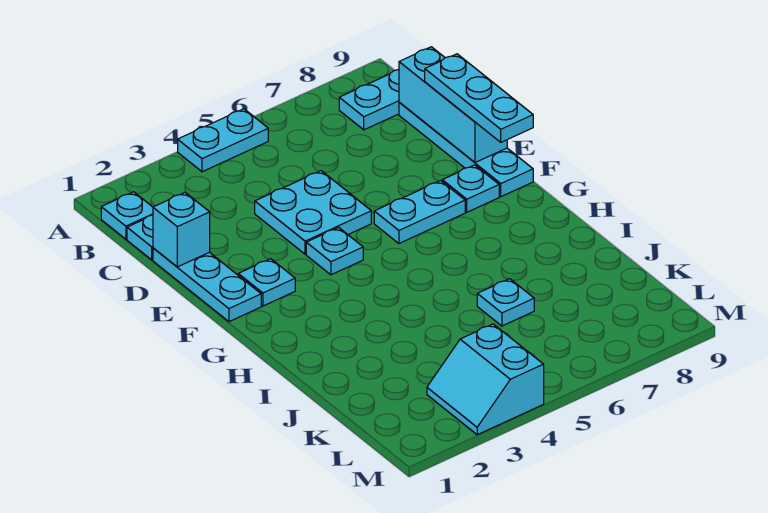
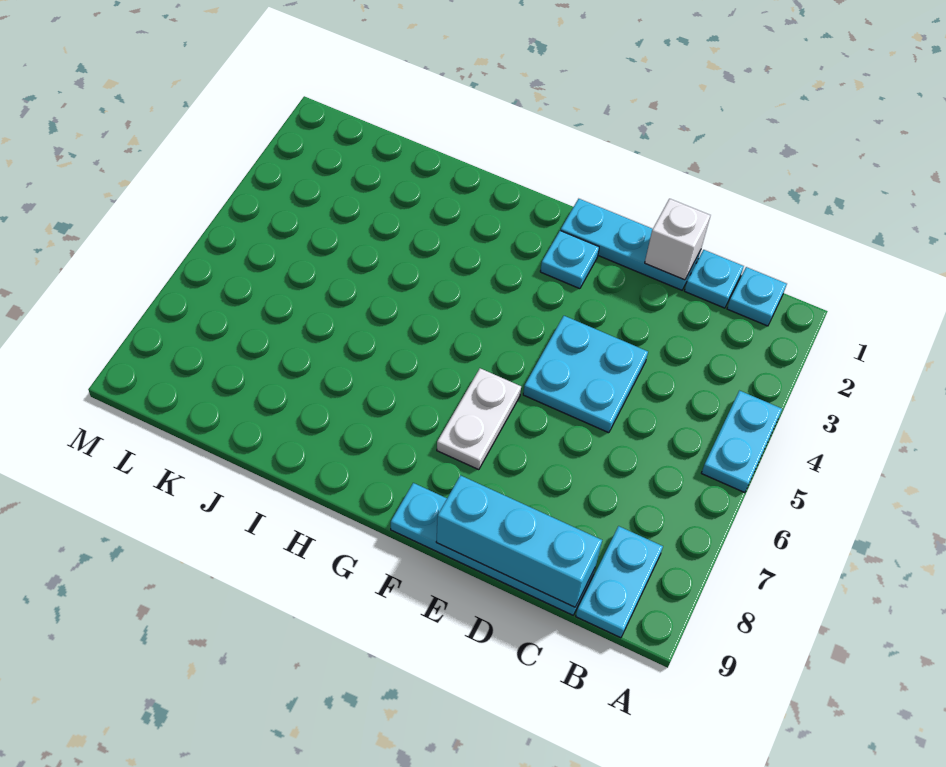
cyan 1x1 brick [153,193,210,267] -> white 1x1 brick [645,199,711,280]
cyan 1x3 plate [425,54,533,142] -> none
cyan 1x1 plate [306,227,363,275] -> none
cyan 1x2 plate [374,181,465,243] -> white 1x2 plate [437,368,521,470]
cyan 1x1 plate [442,165,499,212] -> none
cyan 1x1 plate [477,279,534,326] -> none
cyan 2x2 slope [427,324,544,435] -> none

